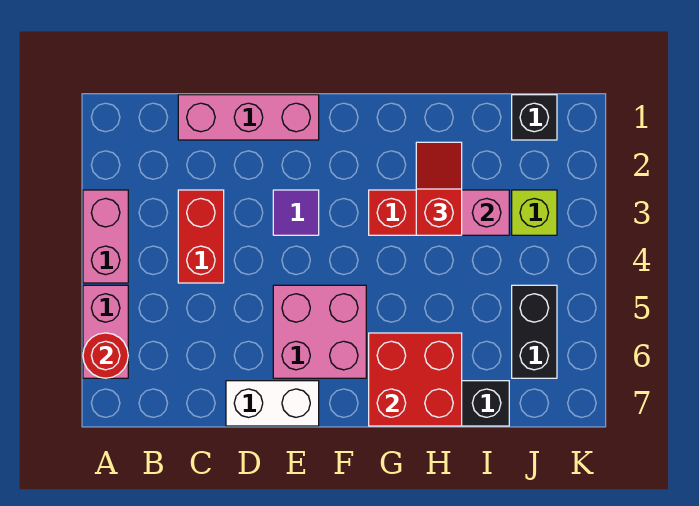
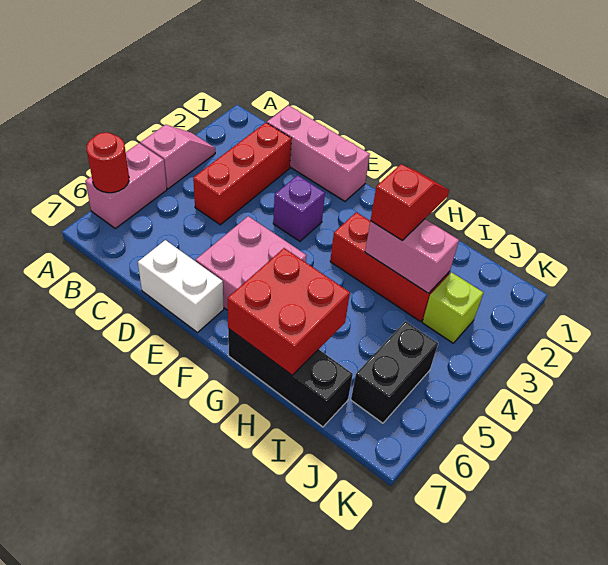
pink 1x2 brick [83,190,128,283] -> pink 1x2 slope [140,125,215,189]
red 1x2 brick [178,190,224,283] -> red 1x3 brick [193,123,291,225]
purple 1x1 tile [273,190,319,235] -> purple 1x1 brick [273,175,325,241]
black 1x1 brick [512,95,557,140] -> none

